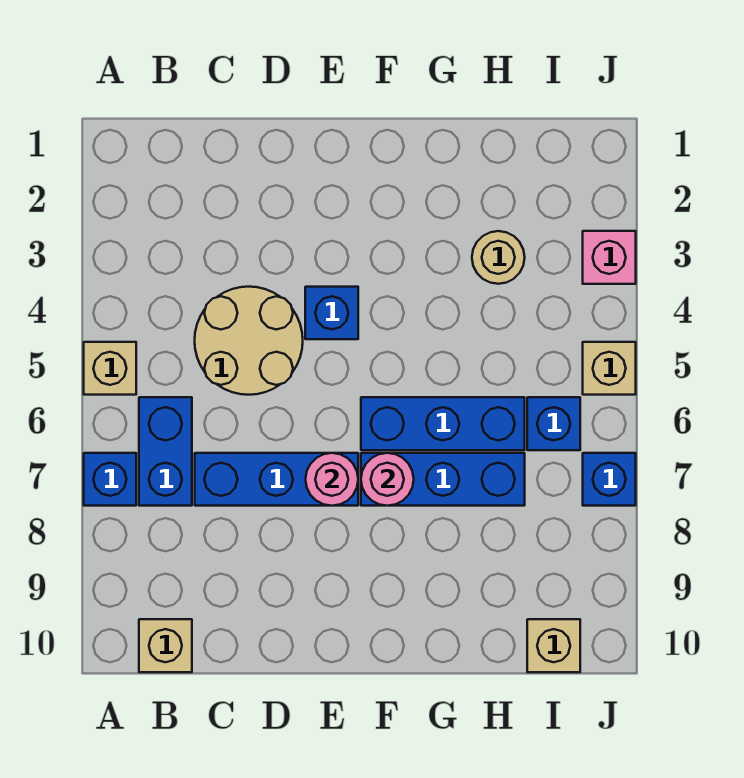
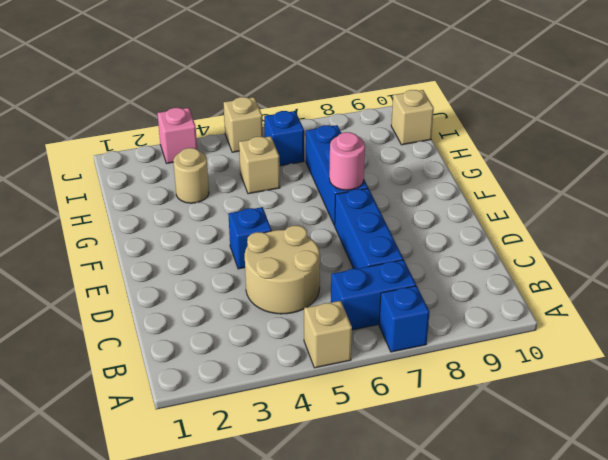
tan 1x1 brick [139,619,192,672] -> tan 1x1 brick moved to [239,136,280,194]
pink 1x1 round brick [306,453,358,506] -> none
blue 1x3 brick [361,397,525,450] -> none
blue 1x1 brick [583,453,636,506] -> none

